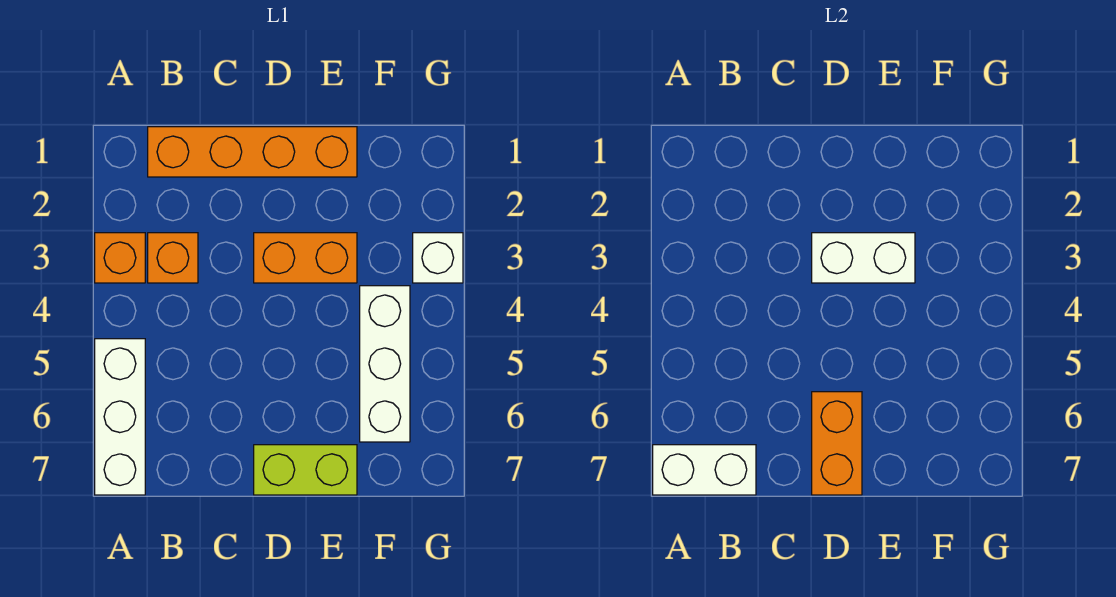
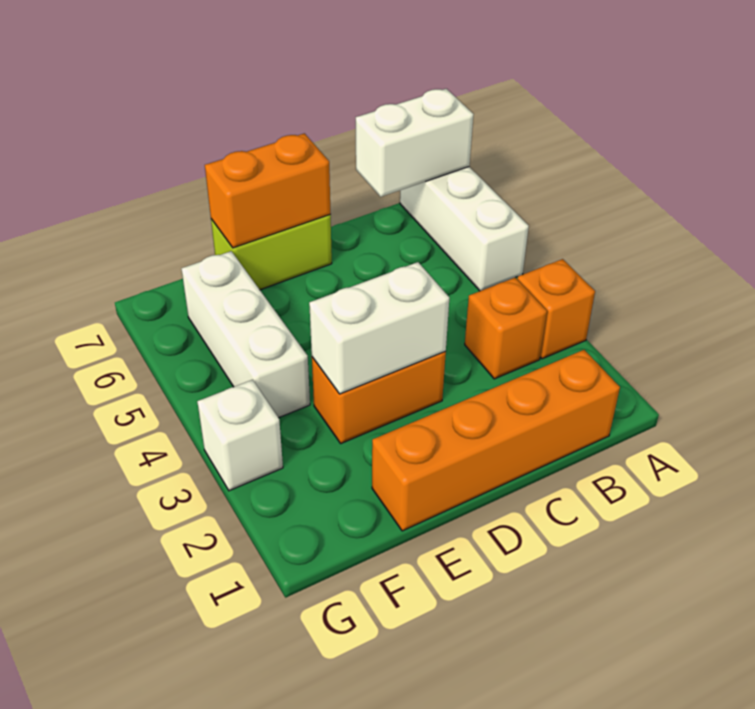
orange 1x2 brick [812,392,862,495] -> orange 1x2 brick turned to [205,133,331,248]

